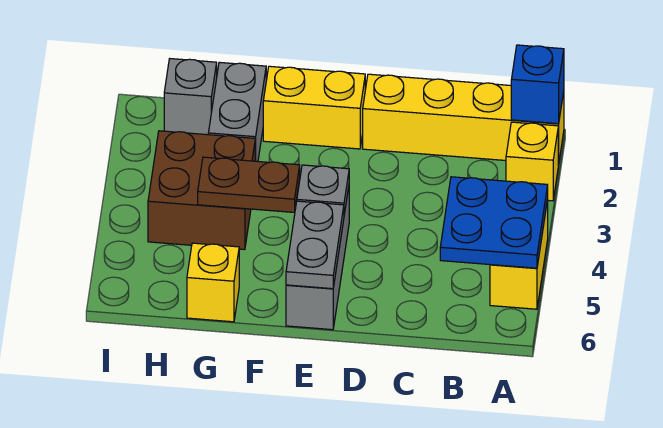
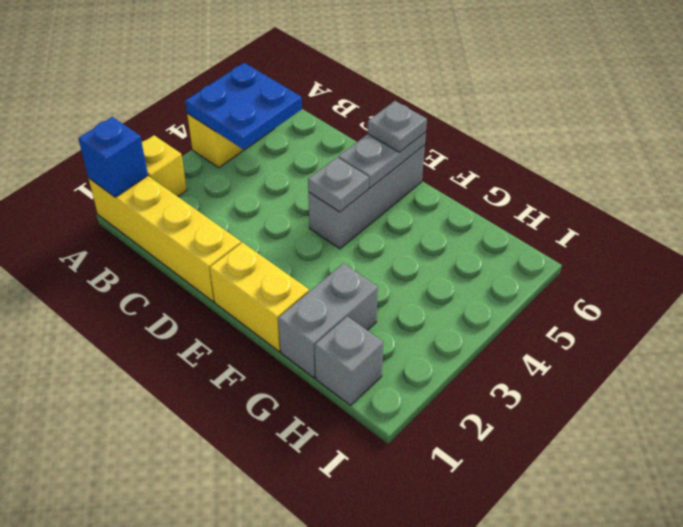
none -> grey 1x1 plate [368,101,427,152]
brown 1x2 plate [198,157,300,212] -> none
brown 2x2 brick [148,131,255,250] -> none
yellow 1x1 brick [187,243,239,322] -> none

